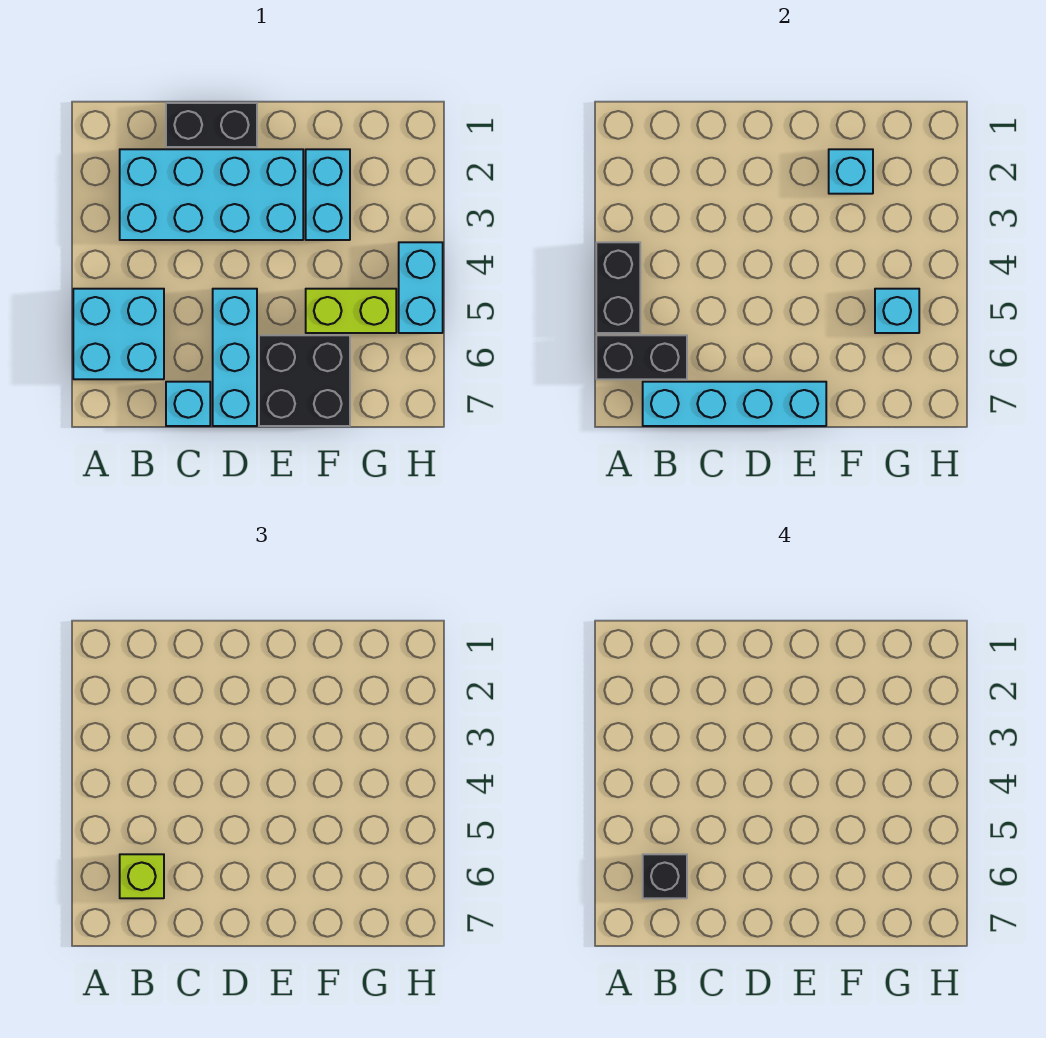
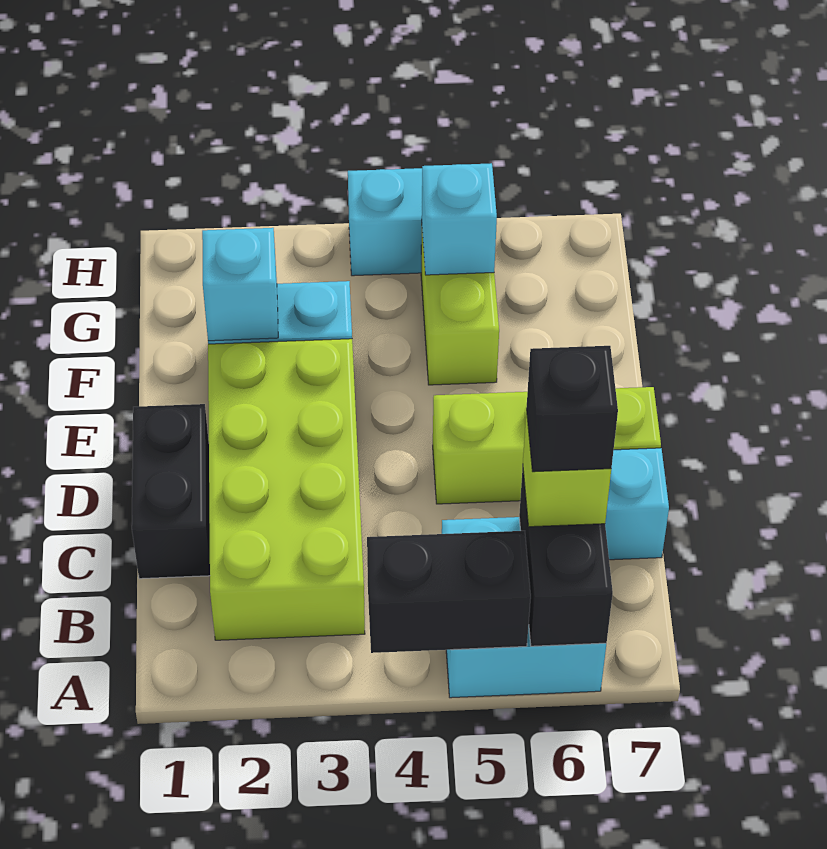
cyan 2x4 brick [120,149,303,240] -> lime 2x4 brick [208,339,365,640]
cyan 1x4 brick [643,382,826,426] -> none
cyan 1x3 brick [213,289,257,426] -> lime 1x3 brick [433,387,661,504]
black 2x2 brick [259,335,350,426] -> none

